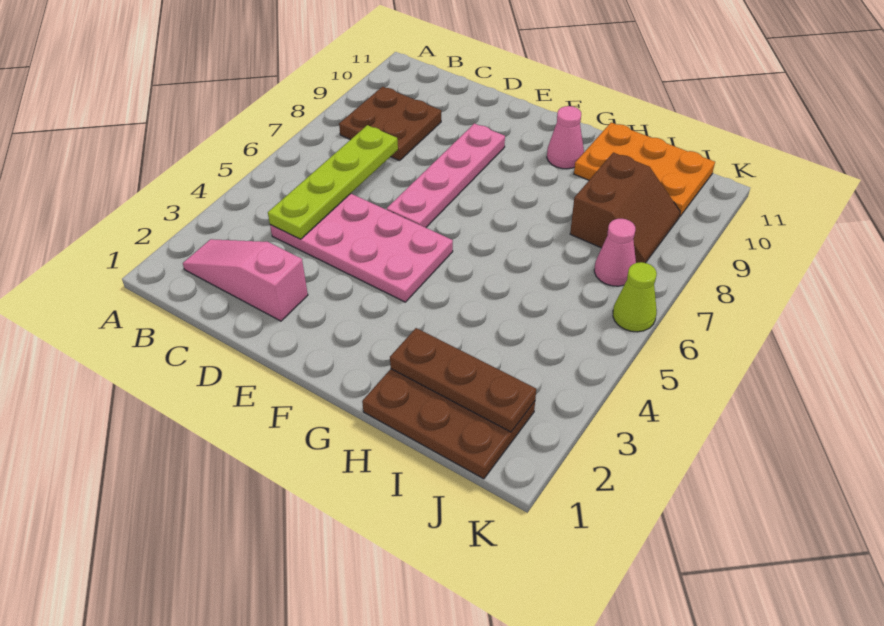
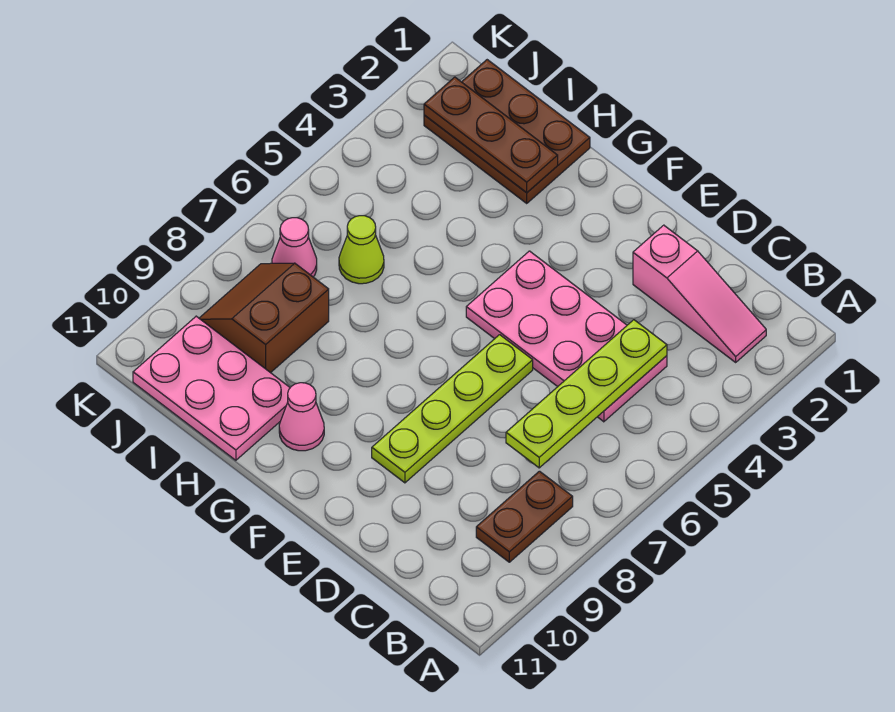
brown 2x2 plate [339,87,441,161] -> brown 1x2 plate [476,471,573,562]
pink 1x4 plate [387,123,505,228] -> lime 1x4 plate [372,335,533,483]
orange 2x3 plate [574,123,715,217] -> pink 2x3 plate [133,316,290,460]
lime 1x1 cone [613,262,657,332] -> lime 1x1 cone moved to [339,216,384,284]

